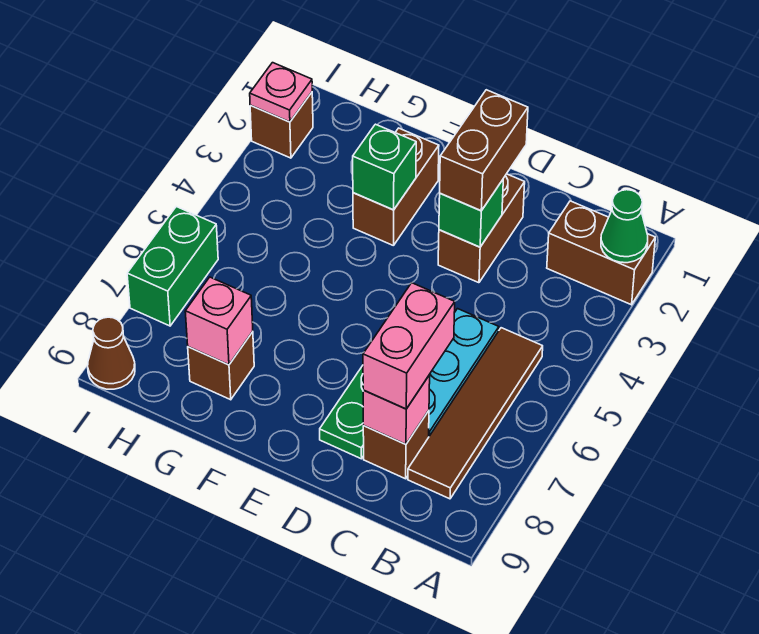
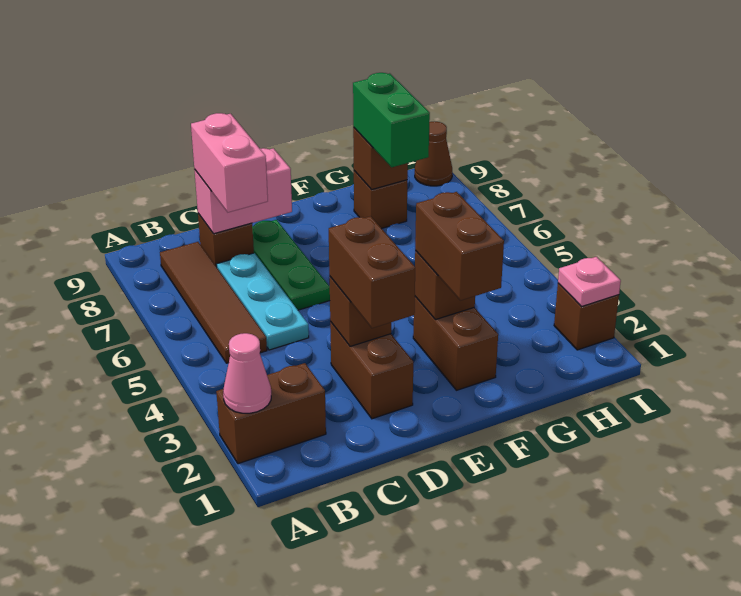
green 1x1 cone [601,190,648,263] -> pink 1x1 cone [223,333,271,413]
pink 1x1 brick [363,375,430,444] -> pink 1x2 brick [194,148,292,234]
green 1x1 brick [439,180,503,247] -> brown 1x1 brick [329,276,391,346]
none -> brown 1x2 brick [415,192,504,300]
green 1x1 brick [353,124,416,210] -> brown 1x1 brick [415,251,475,320]
pink 1x1 brick [185,277,253,365] -> brown 1x1 brick [353,128,408,190]
green 1x2 brick [127,207,218,326] -> green 1x2 brick moved to [353,73,430,167]

